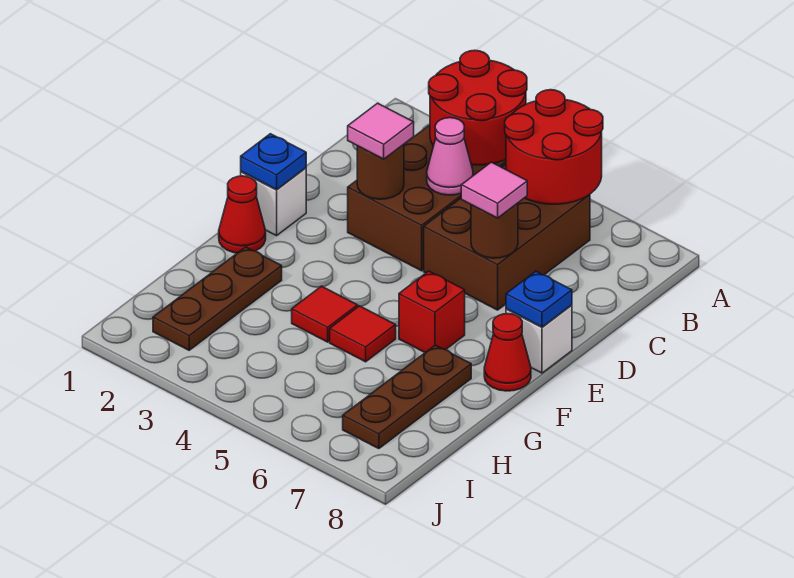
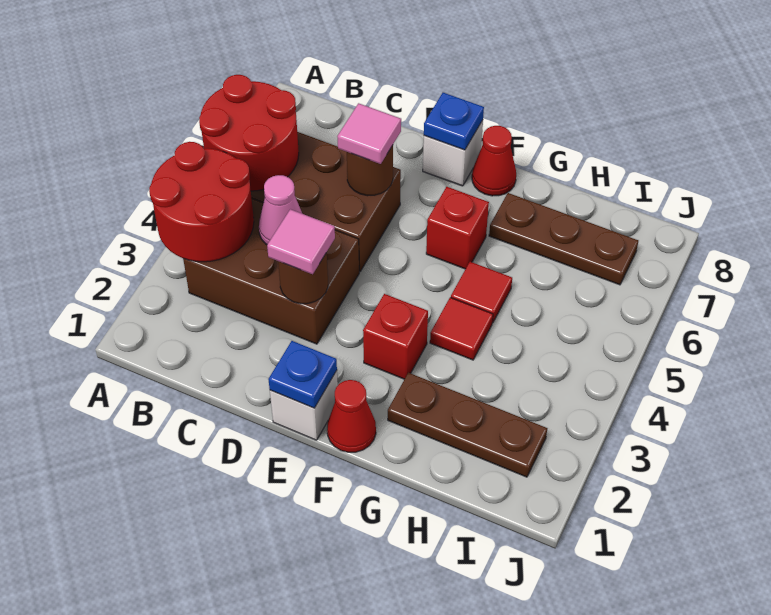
none -> red 1x1 brick [363,294,428,379]

